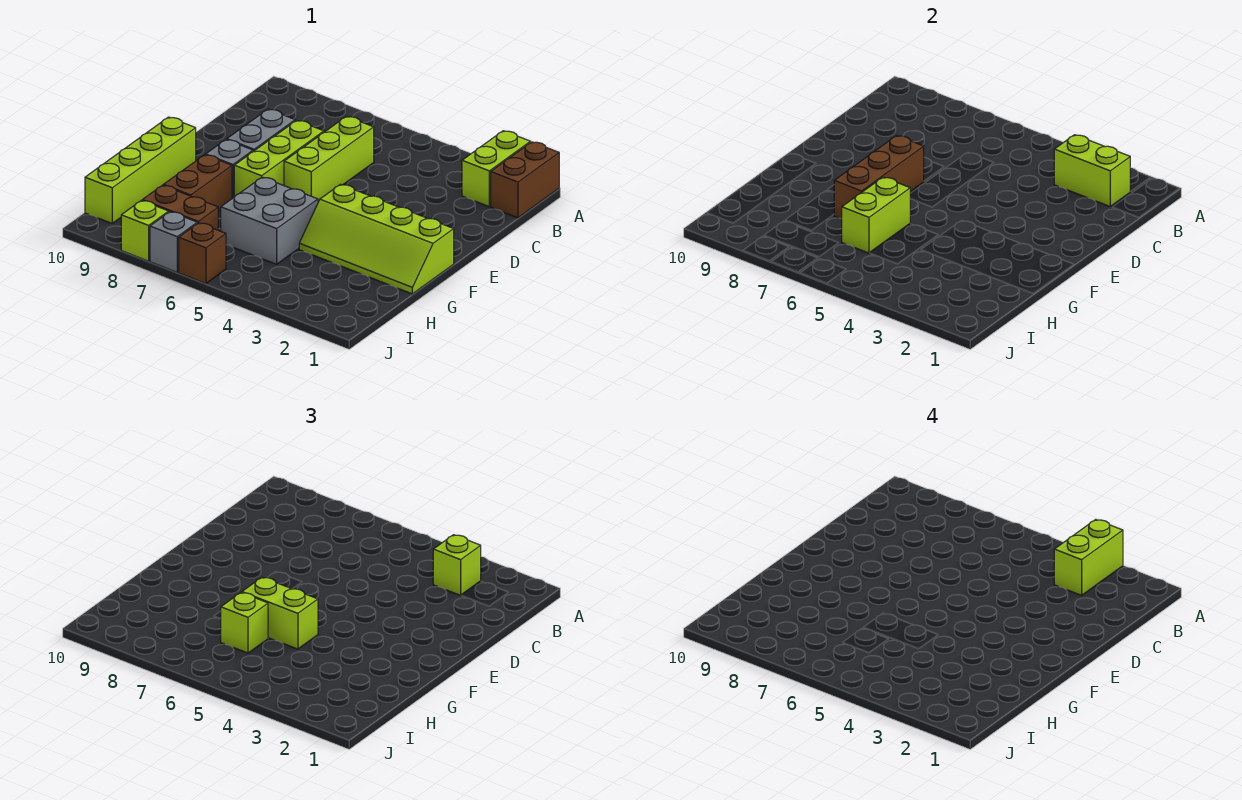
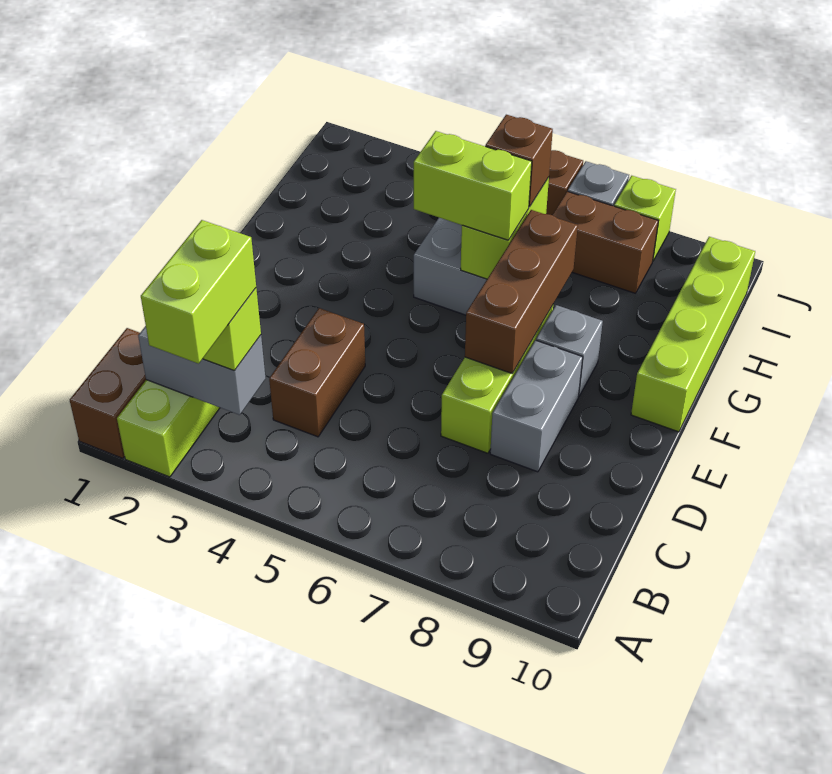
lime 1x2 brick [1054,135,1131,206] -> grey 1x2 brick [138,326,266,415]
lime 1x3 brick [284,116,374,202] -> none
lime 2x4 slope [299,184,454,294] -> none
brown 1x2 brick [163,155,232,211] -> brown 1x2 brick moved to [269,308,365,437]
lime 1x1 brick [220,593,268,653] -> brown 1x1 brick [485,115,553,207]

